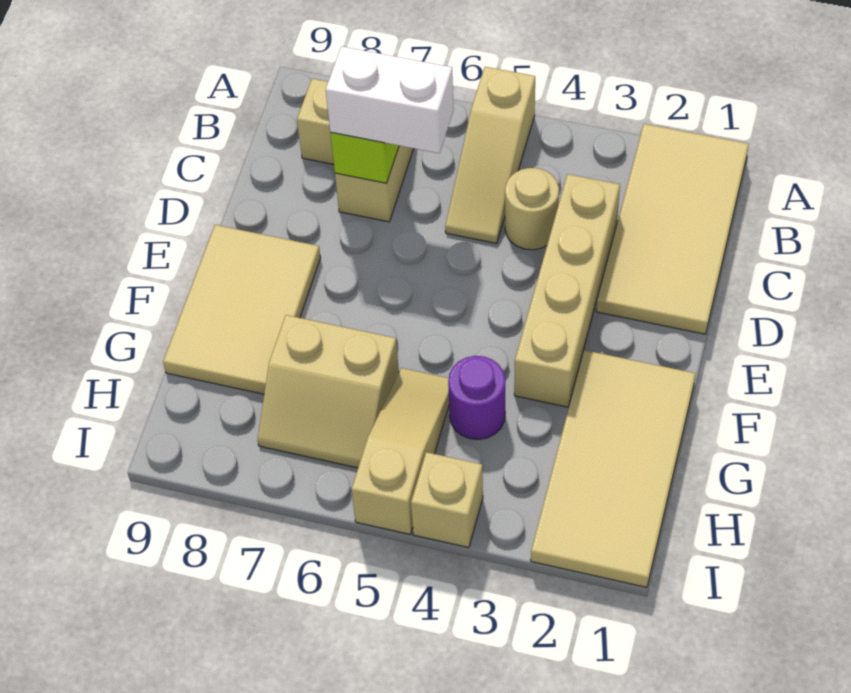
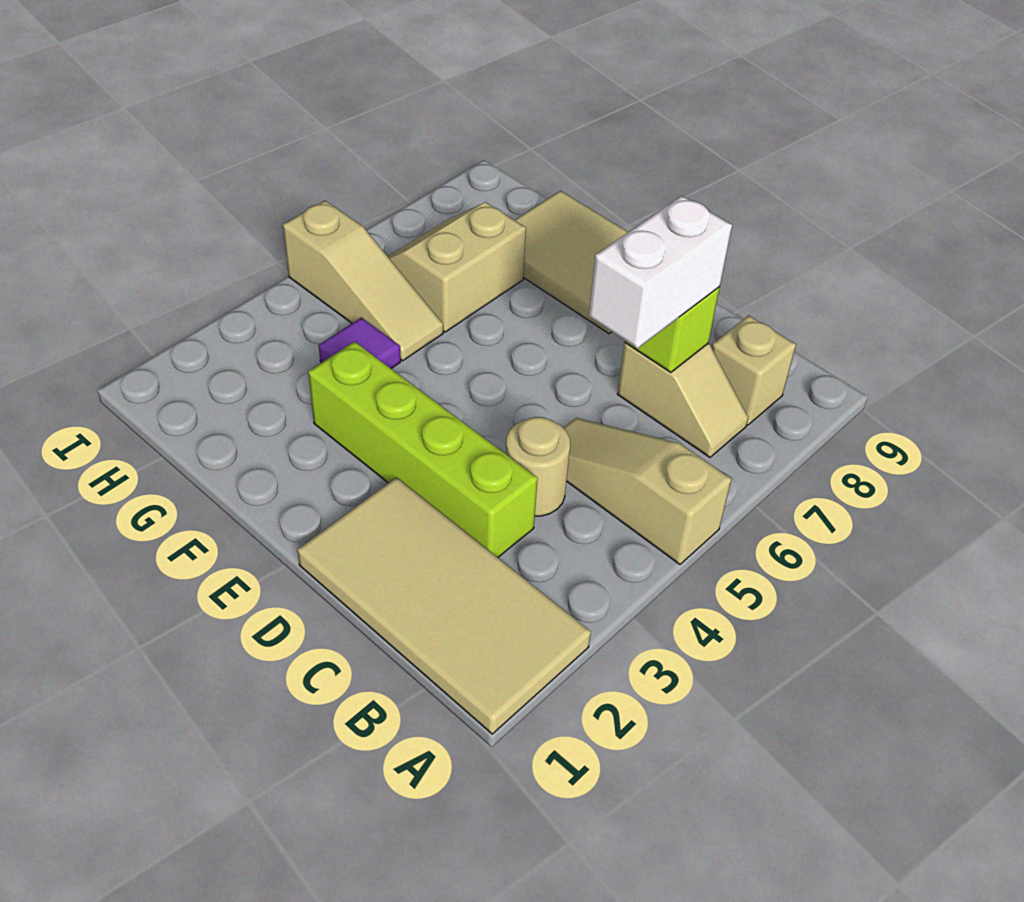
tan 1x4 brick [514,174,620,407] -> lime 1x4 brick [308,342,538,558]
tan 2x4 tile [531,350,696,587] -> none
purple 1x1 round brick [448,356,505,439] -> purple 1x1 tile [319,318,401,369]
tan 1x1 brick [411,452,483,548] -> none

